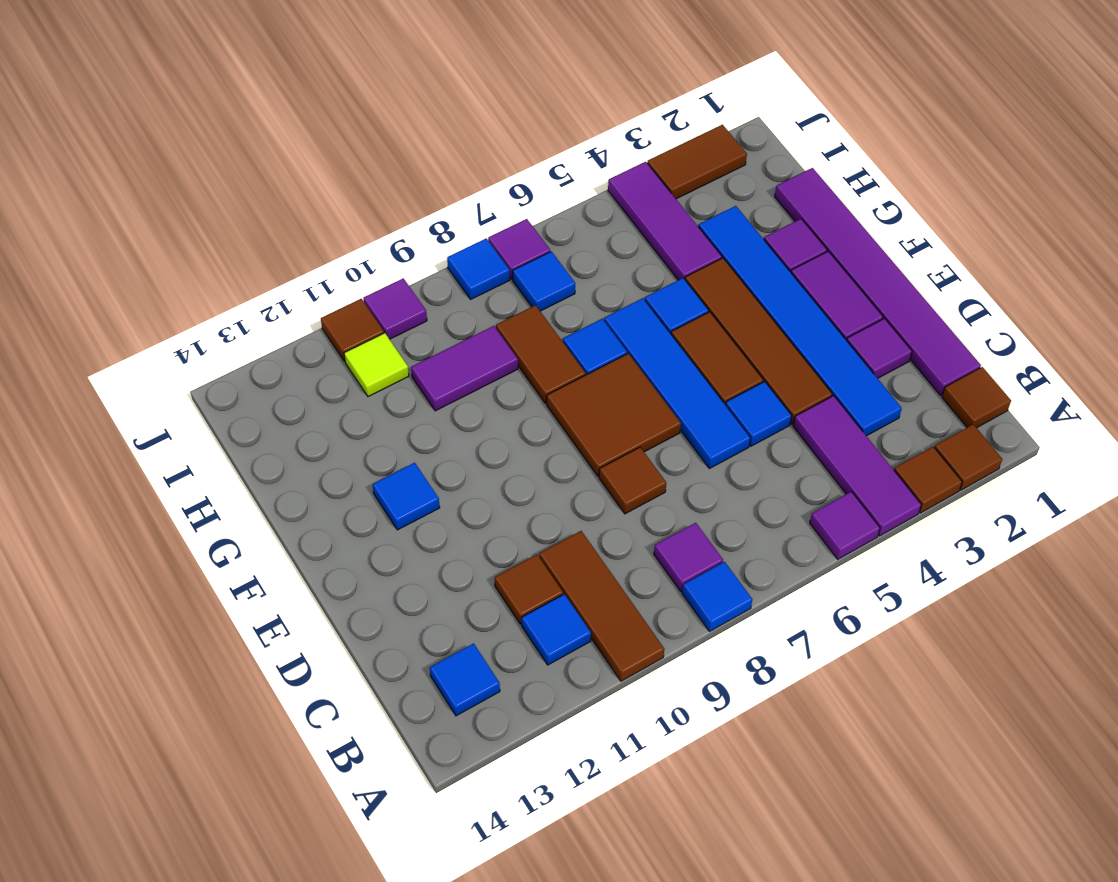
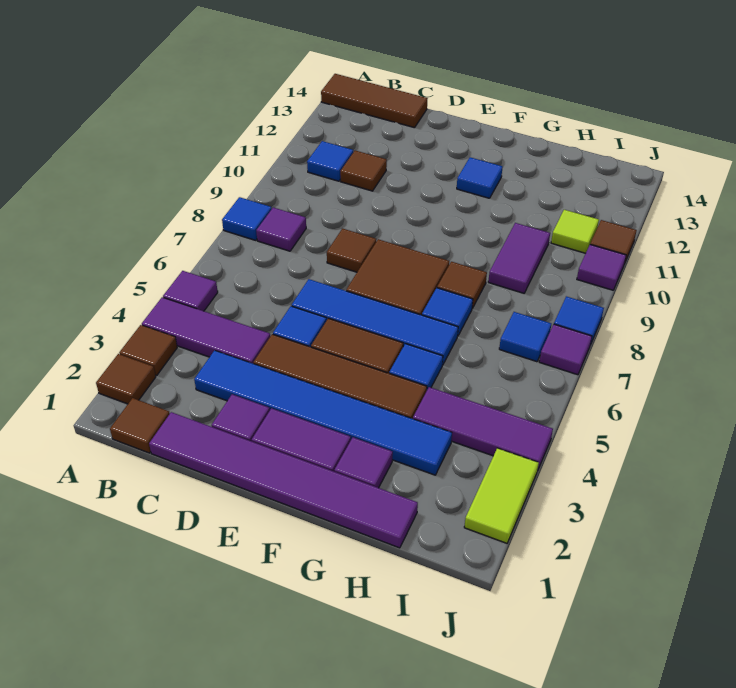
brown 1x3 tile [539,531,664,681] -> brown 1x3 tile moved to [321,74,428,128]
blue 1x1 tile [430,643,500,716] -> none
brown 1x2 tile [496,305,586,403] -> brown 1x1 tile [437,262,487,308]
brown 1x2 tile [647,125,747,199] -> lime 1x2 tile [464,448,539,543]

